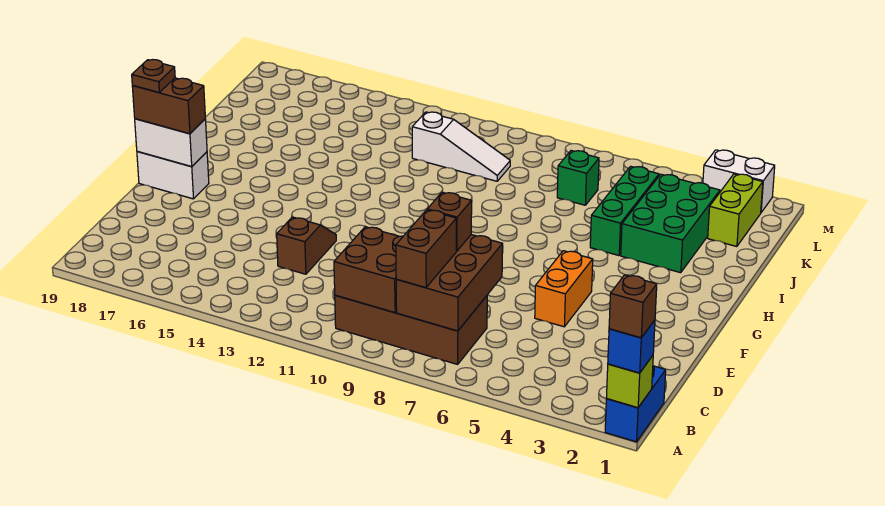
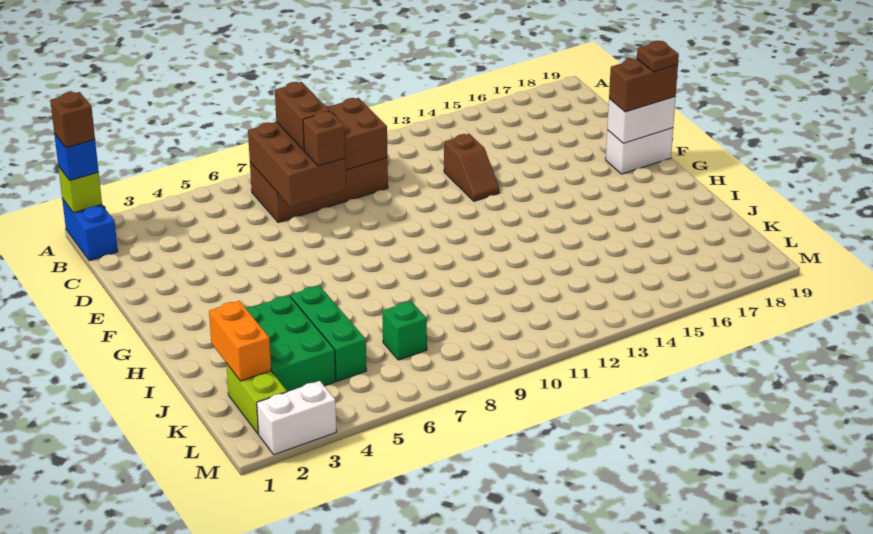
orange 1x2 brick [535,251,593,327] -> orange 1x2 brick moved to [209,301,271,381]
white 1x3 slope [412,112,510,181] -> none

